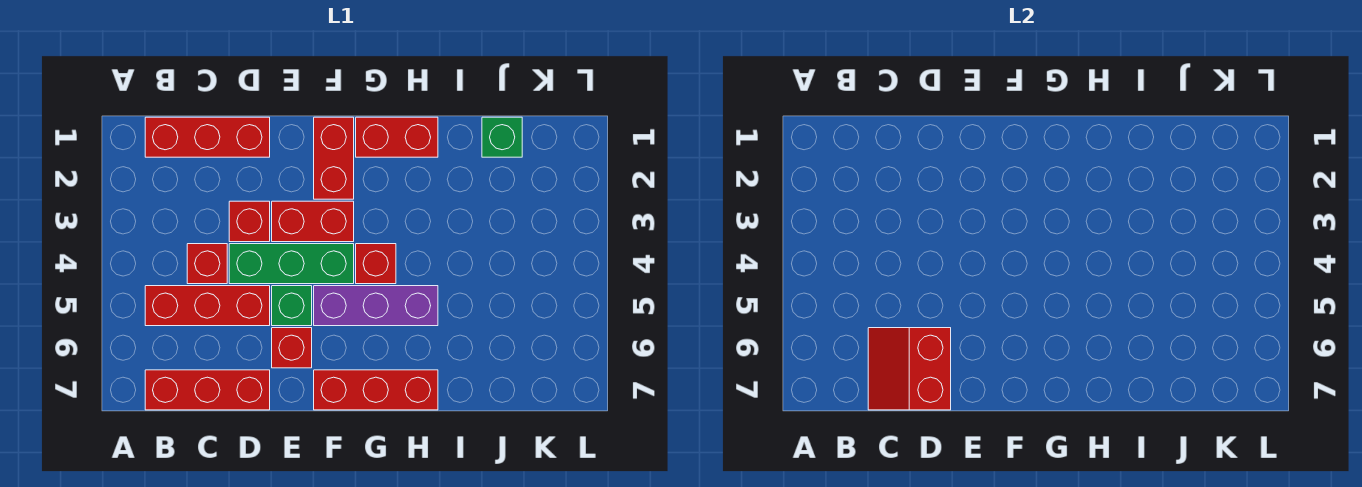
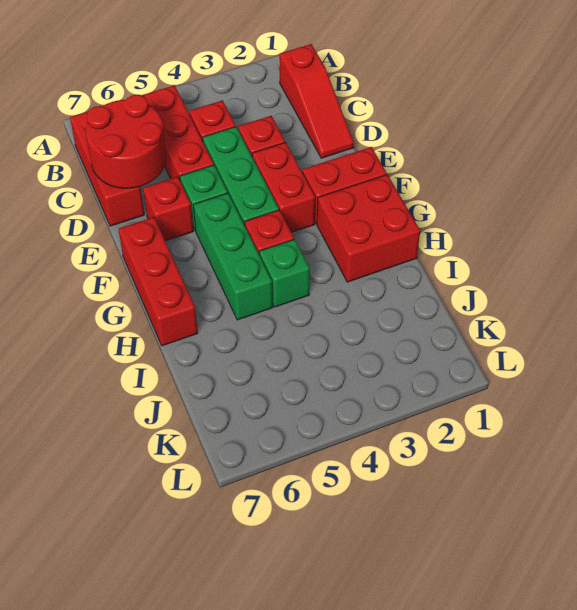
red 1x3 brick [145,117,270,157] -> red 1x3 slope [280,44,354,158]
red 2x2 slope [868,328,951,410] -> red 2x2 round brick [86,95,167,188]
purple 1x3 brick [314,286,438,326] -> green 1x3 brick [193,193,273,320]
red 1x2 brick [356,117,438,157] -> red 2x2 brick [317,175,420,282]
green 1x1 brick [482,117,522,157] -> green 1x1 brick moved to [259,239,310,307]

